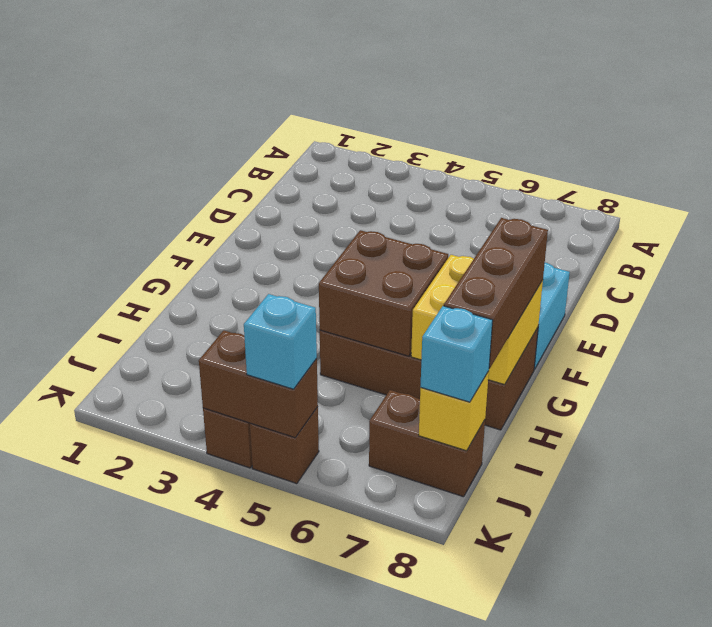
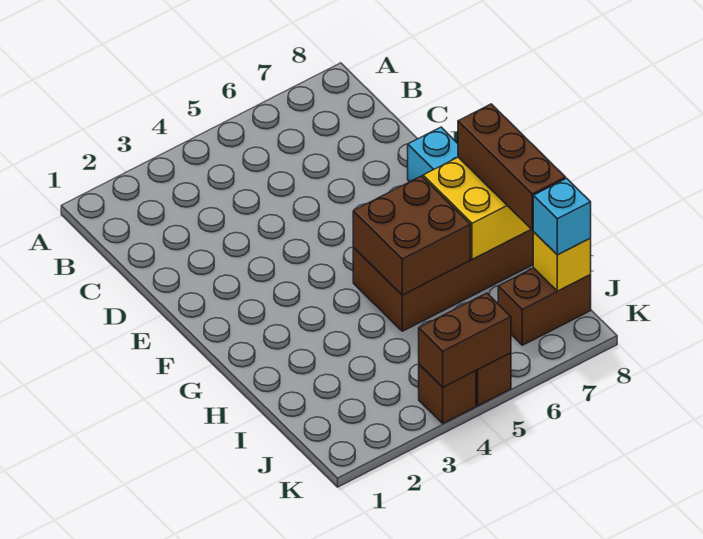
cyan 1x1 brick [244,294,317,389] -> none

